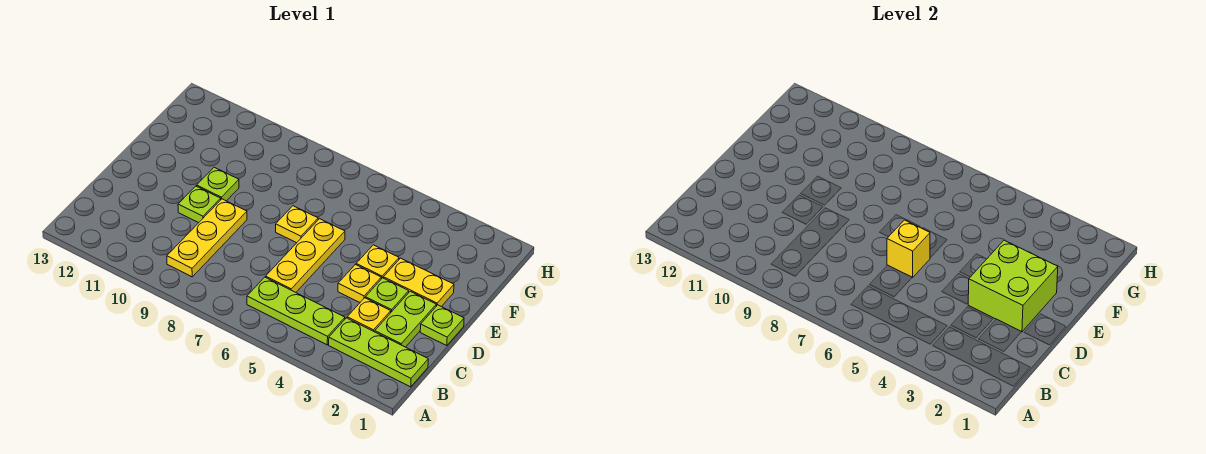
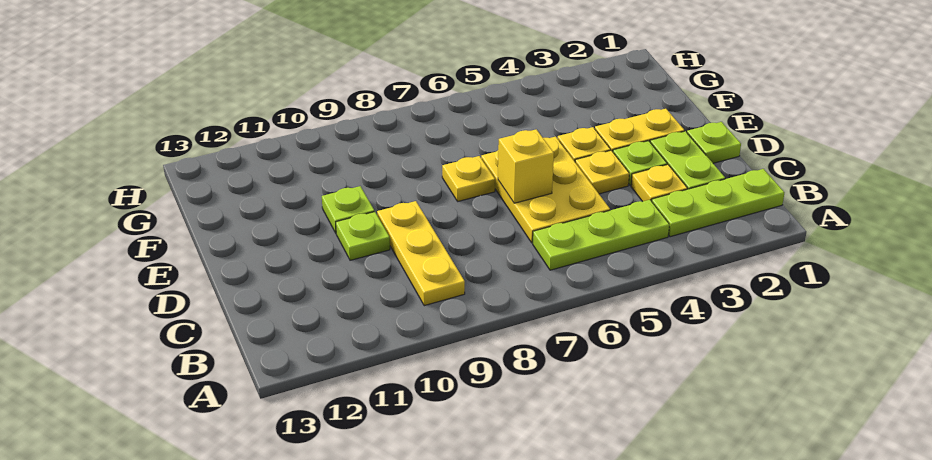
yellow 1x3 plate [266,219,345,292] -> yellow 2x3 plate [481,137,610,243]
lime 2x2 brick [968,240,1058,332] -> none

